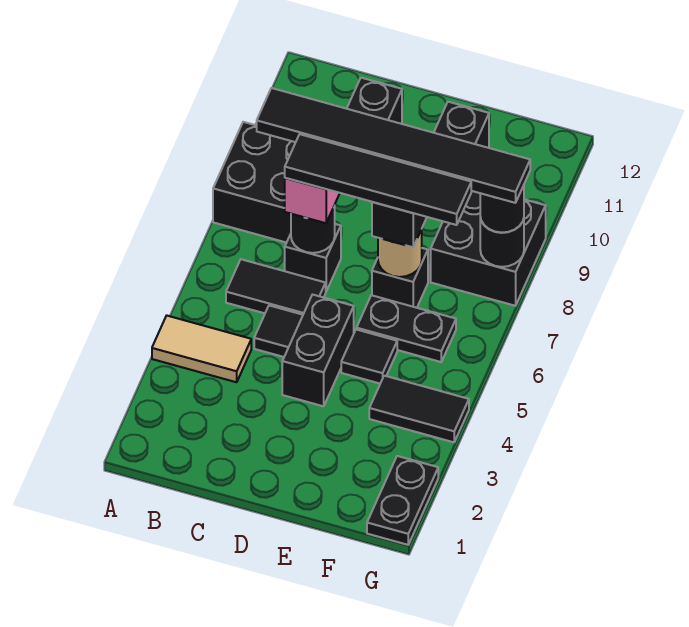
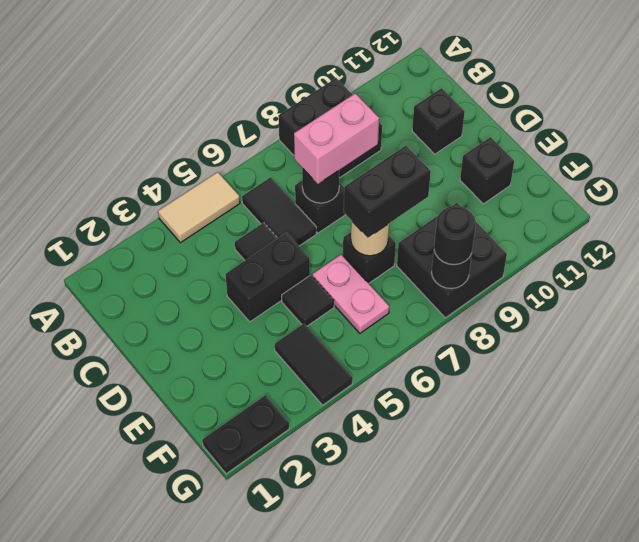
tan 1x2 tile [152,316,251,382] -> tan 1x2 tile turned to [158,172,240,243]
black 1x6 tile [257,88,530,203] -> none
black 1x4 tile [285,134,471,225] -> none
black 1x2 plate [357,295,456,362] -> pink 1x2 plate [312,254,389,333]

